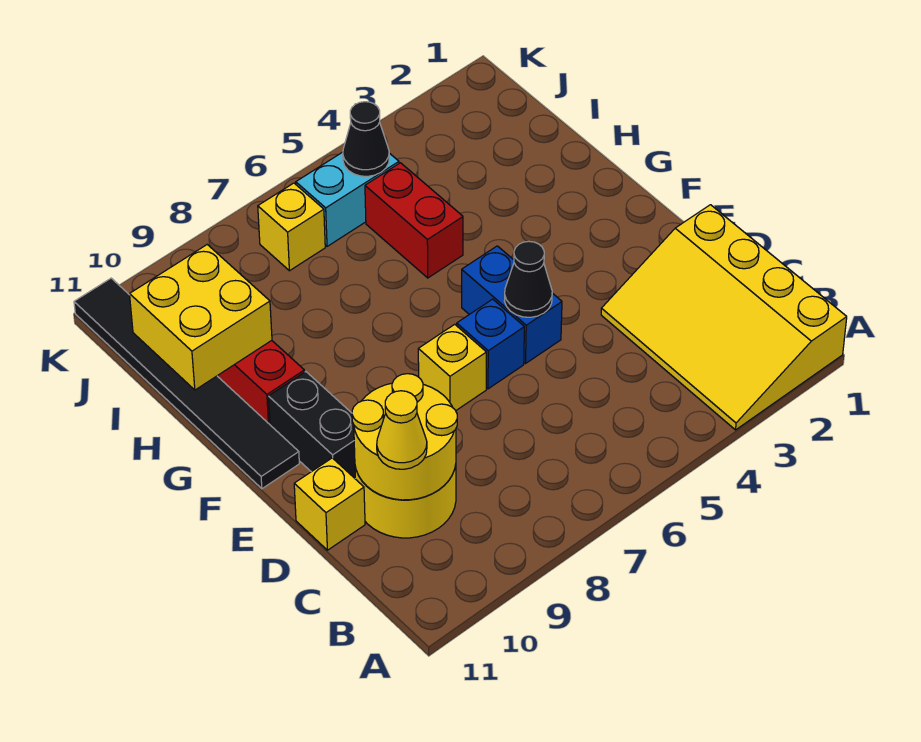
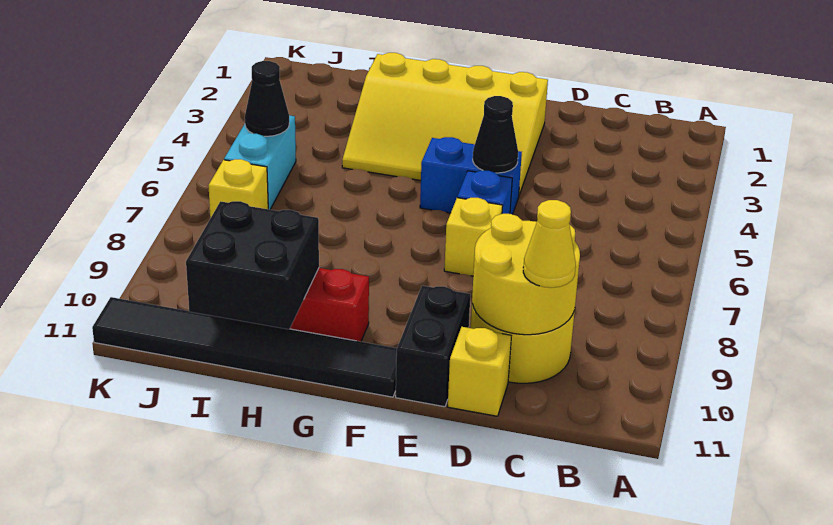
yellow 3x4 slope [601,205,847,430] -> yellow 3x4 slope moved to [342,53,548,195]
black 1x2 brick [268,372,355,478] -> black 1x2 brick turned to [396,286,471,407]
red 1x2 brick [365,163,463,278] -> none
yellow 2x2 brick [130,245,272,390] -> black 2x2 brick [186,201,319,329]

